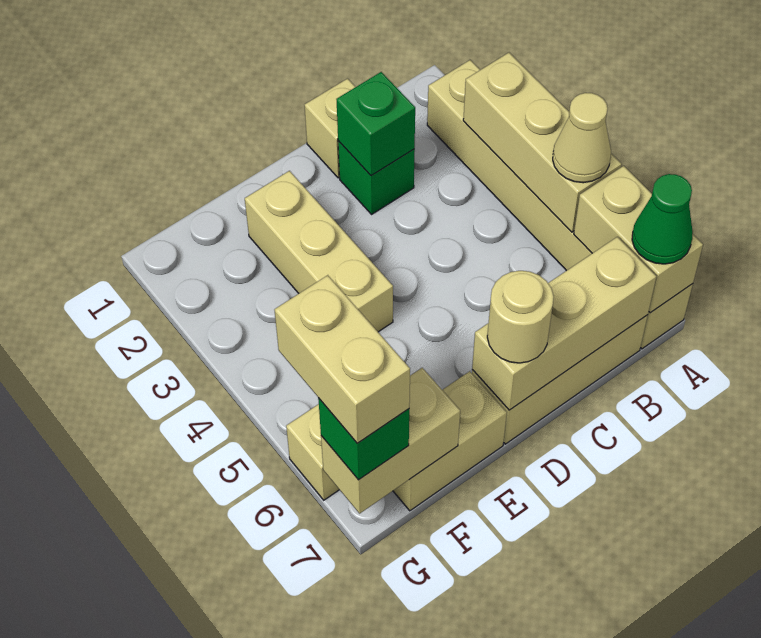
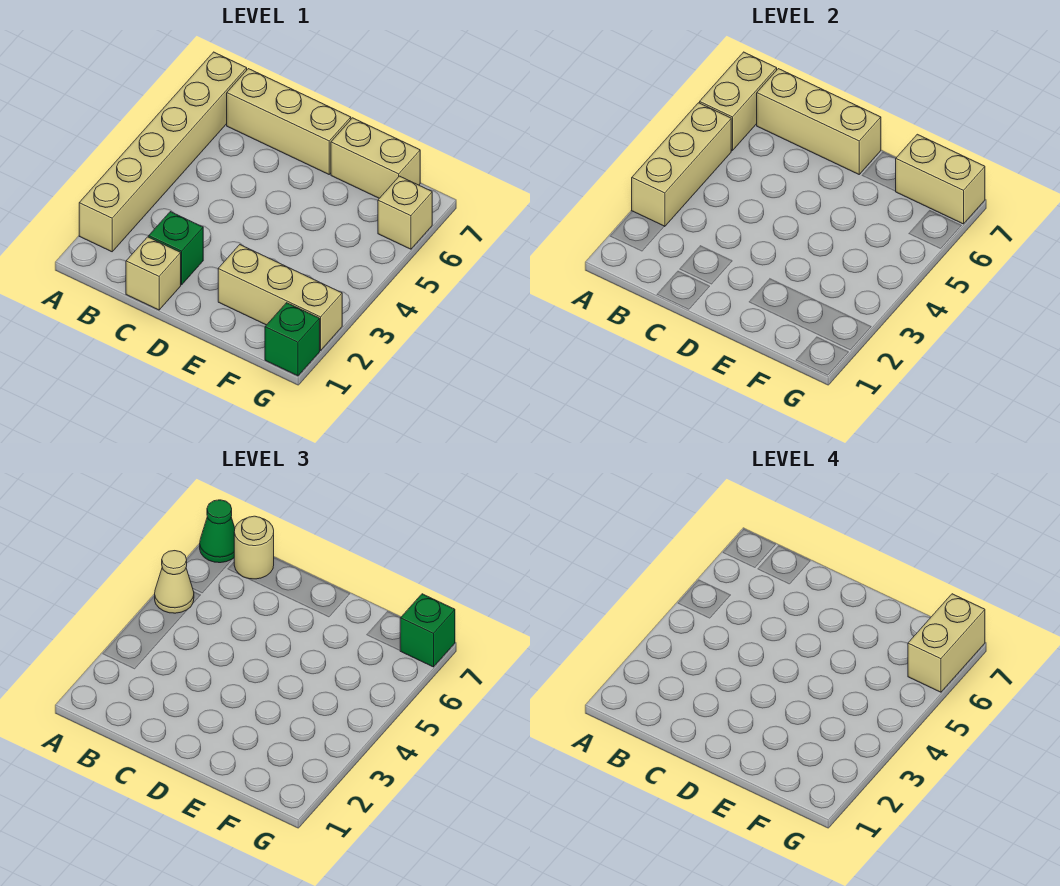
green 1x1 brick [336,72,415,176] -> green 1x1 brick moved to [265,303,320,376]
tan 1x1 round brick [487,271,554,363] -> tan 1x1 round brick moved to [234,516,274,579]
tan 1x3 brick [245,171,393,332] -> tan 1x3 brick turned to [218,245,342,350]

